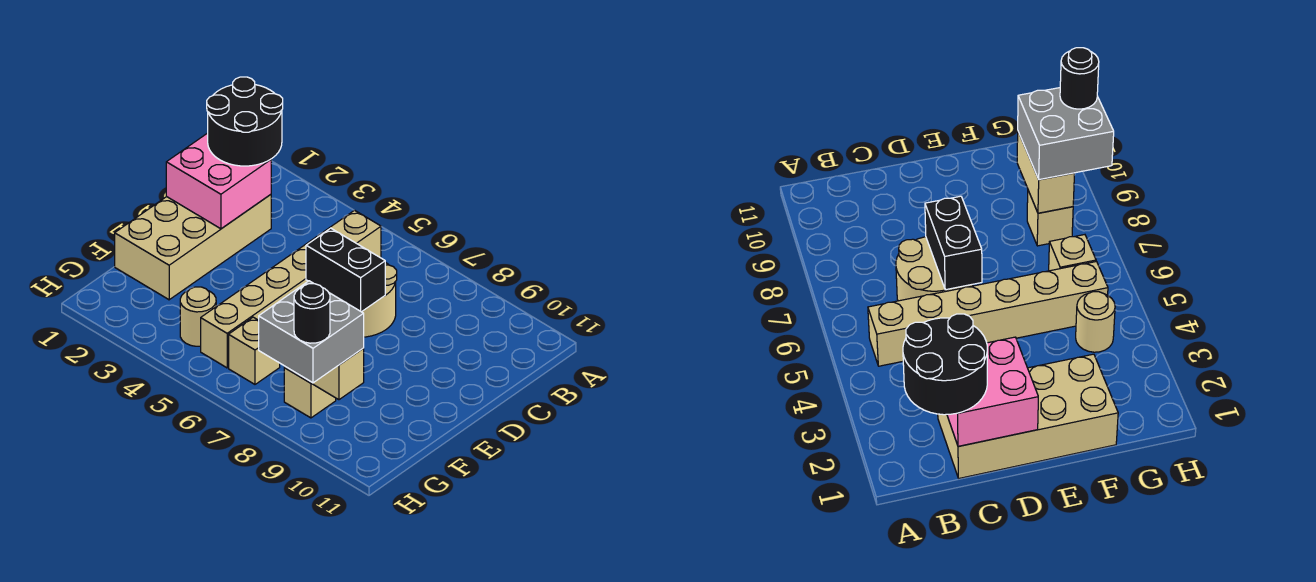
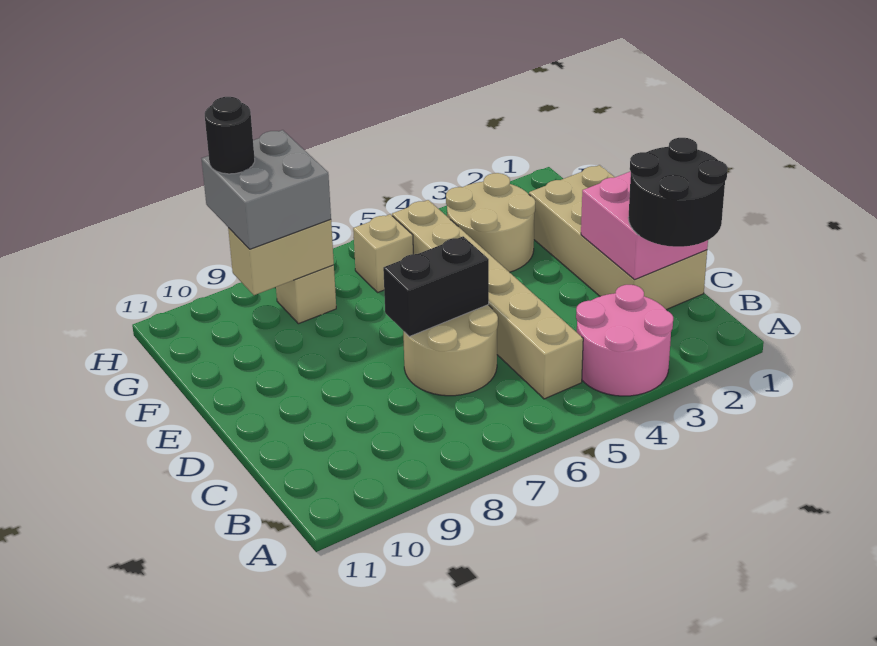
none -> pink 2x2 round brick [576,285,673,396]
tan 1x1 round brick [180,287,216,346] -> tan 2x2 round brick [446,173,535,272]

